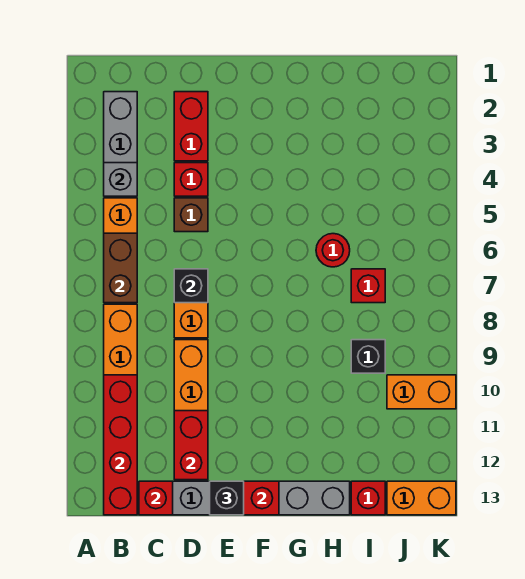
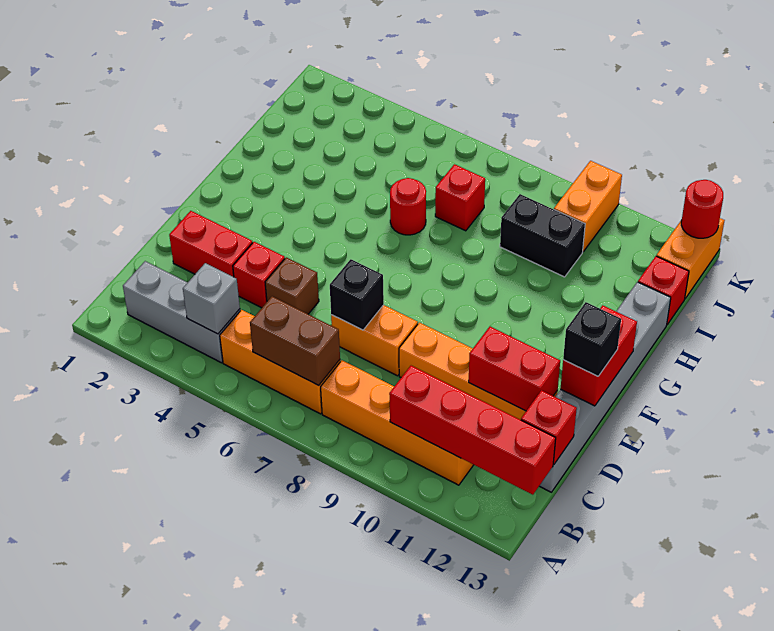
black 1x1 brick [351,340,385,373] -> black 1x2 brick [500,194,585,277]
none -> red 1x1 round brick [681,180,723,238]

